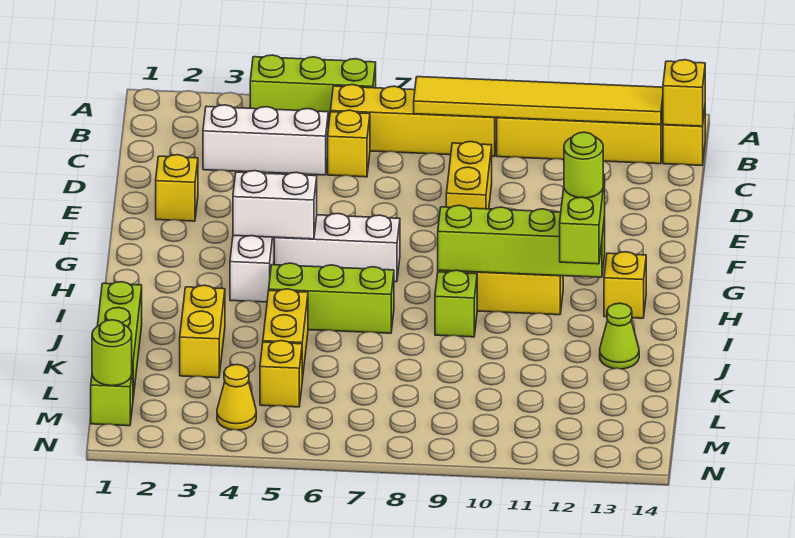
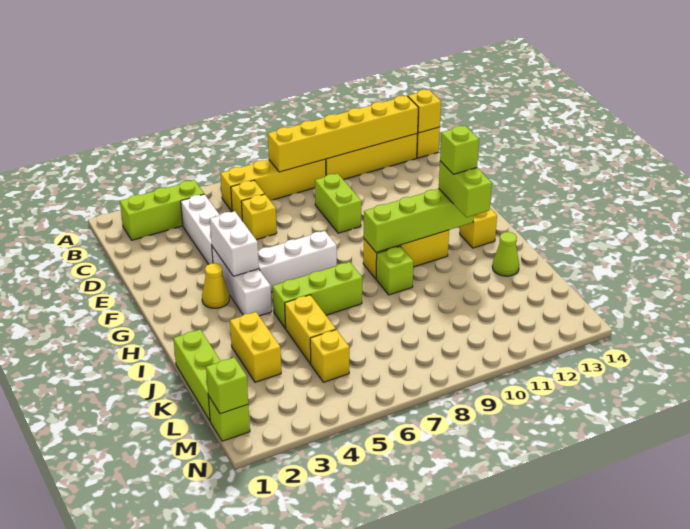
lime 1x3 brick [250,55,376,123] -> lime 1x3 brick moved to [120,180,204,240]
yellow 1x6 tile [414,77,663,124] -> yellow 1x6 brick [268,96,418,172]
white 1x3 brick [203,105,328,175] -> white 1x3 brick turned to [181,194,220,264]
yellow 1x2 brick [446,142,492,209] -> lime 1x2 brick [315,173,361,233]
yellow 1x1 brick [156,155,198,221] -> yellow 1x1 brick moved to [241,194,277,240]
white 1x2 brick [233,171,317,239] -> white 1x2 brick turned to [210,211,259,276]
lime 1x1 round brick [564,132,603,198] -> lime 1x1 brick [440,126,479,174]
lime 1x1 round brick [92,320,132,386] -> lime 1x1 brick [206,357,248,414]
yellow 1x1 cone [217,365,256,430] -> yellow 1x1 cone moved to [202,263,229,308]

